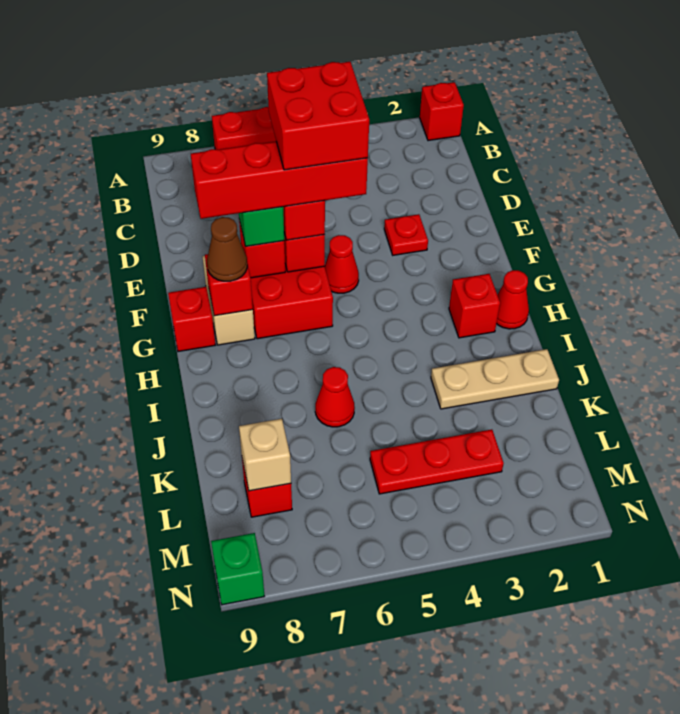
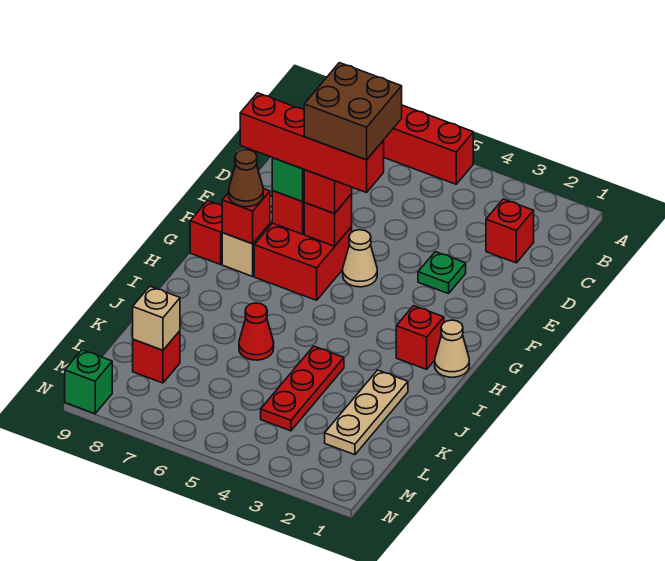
red 1x1 brick [420,82,464,141] -> red 1x1 brick moved to [486,199,534,263]
red 1x1 plate [384,214,428,255] -> green 1x1 plate [418,252,466,294]
red 2x2 brick [267,62,369,170] -> brown 2x2 brick [304,63,402,160]
red 1x1 cone [325,235,359,293] -> tan 1x1 cone [343,230,377,287]
red 1x1 cone [496,270,529,329] -> tan 1x1 cone [435,320,469,377]
tan 1x3 plate [431,349,559,409] -> tan 1x3 plate turned to [325,370,408,455]
red 1x3 plate [370,429,504,494] -> red 1x3 plate turned to [261,346,344,431]

